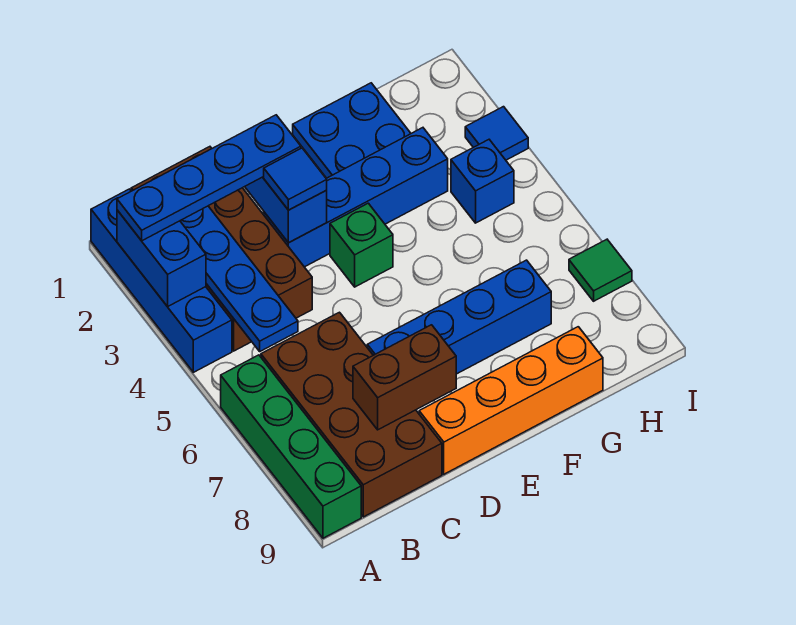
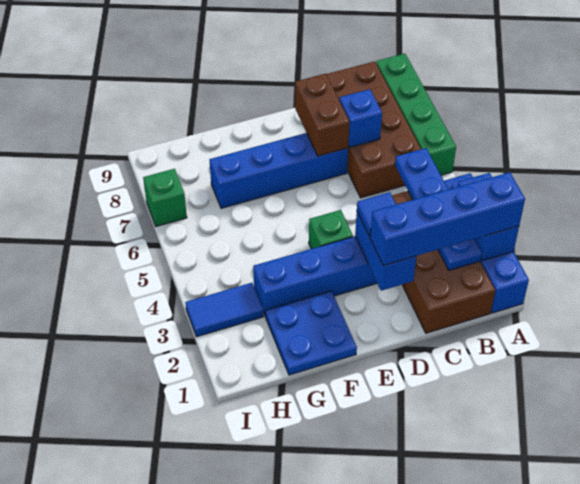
blue 1x4 plate [117,115,301,241] -> blue 1x4 brick [370,172,525,266]
brown 1x2 brick [353,325,456,430] -> brown 1x2 brick turned to [295,74,350,156]
orange 1x4 brick [419,327,603,474] -> none
blue 1x1 brick [451,140,514,223] -> blue 1x1 brick moved to [339,89,382,147]
blue 1x1 tile [465,107,528,160] -> blue 1x2 tile [185,283,263,337]
green 1x1 tile [569,239,632,301] -> green 1x1 brick [143,169,187,226]

